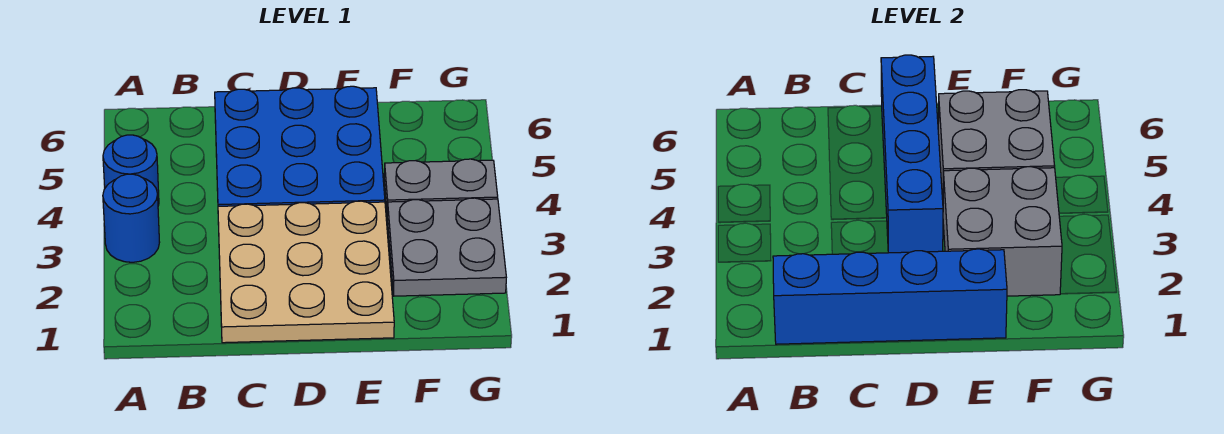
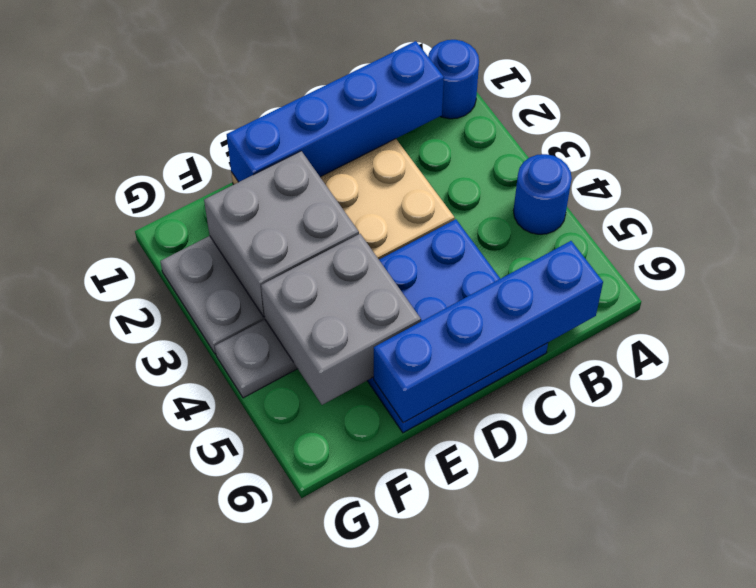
blue 1x1 round brick [103,174,160,262] -> blue 1x1 round brick moved to [428,40,479,119]
blue 1x4 brick [881,55,943,253] -> blue 1x4 brick turned to [374,241,603,423]

